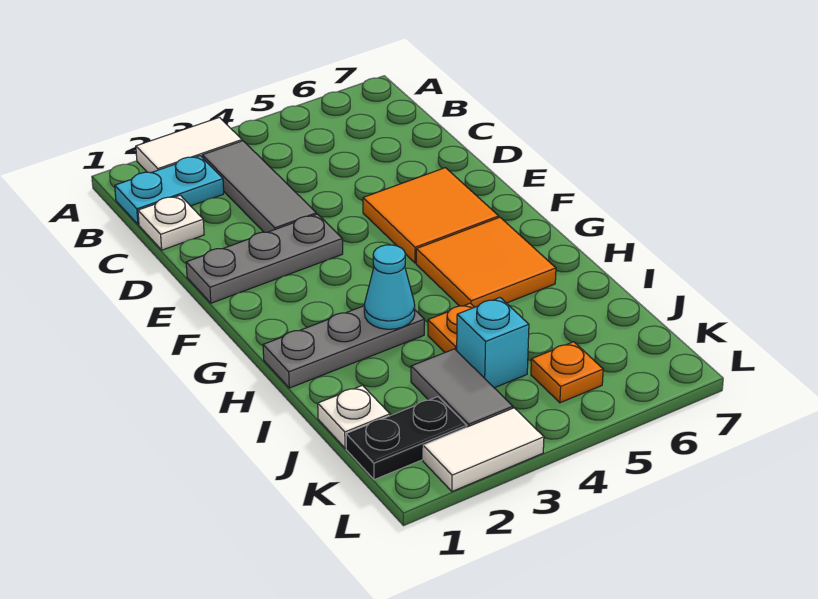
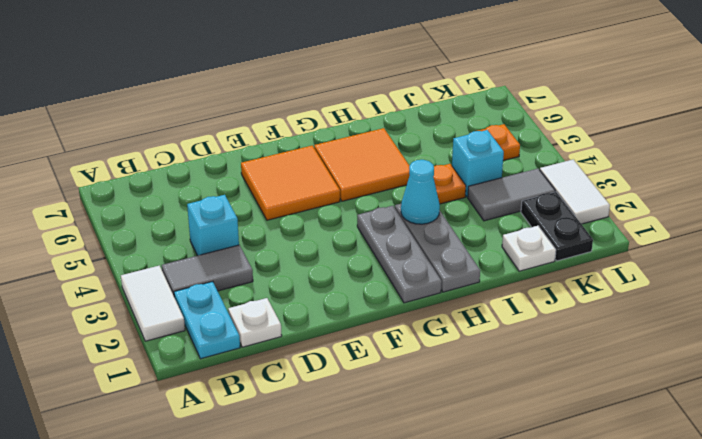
grey 1x3 tile [202,141,316,232] -> grey 1x2 tile [162,245,253,295]
none -> cyan 1x1 brick [187,195,239,256]
grey 1x3 plate [186,214,343,303] -> grey 1x3 plate moved to [357,206,442,303]

